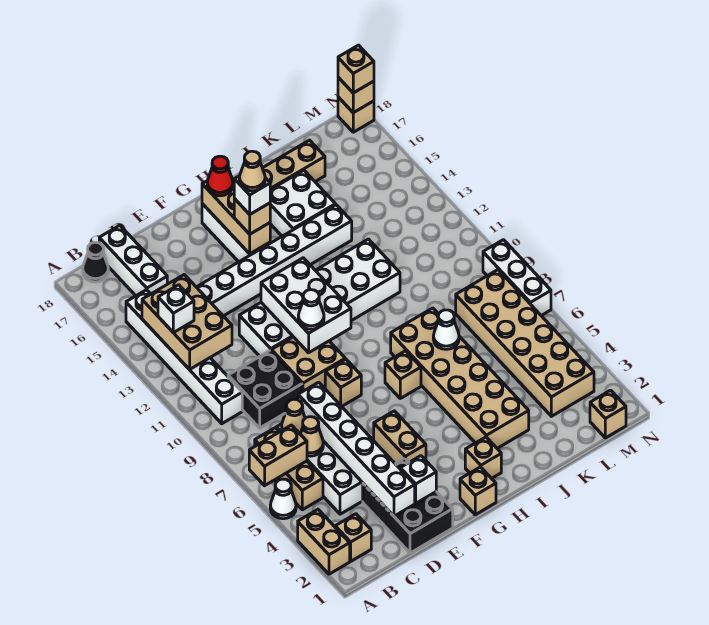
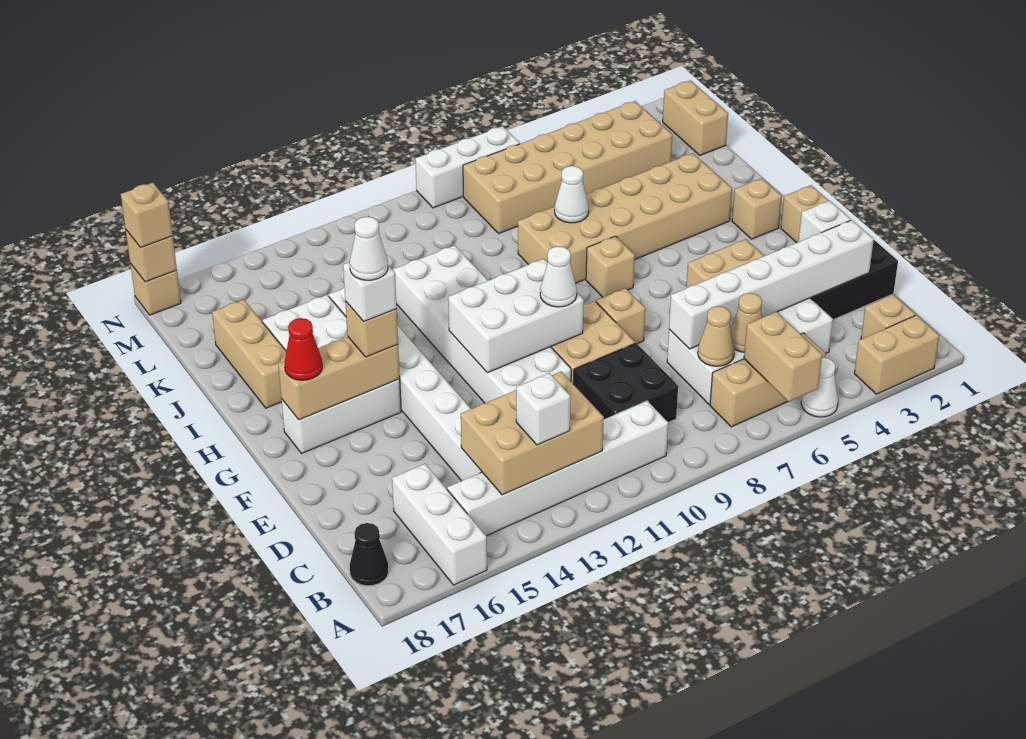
white 1x3 brick [99,225,167,296] -> white 1x3 brick turned to [392,464,487,585]
tan 1x1 cone [239,151,265,191] -> white 1x1 cone [350,217,388,280]
tan 1x1 brick [590,390,626,438] -> tan 1x2 brick [663,80,728,155]

